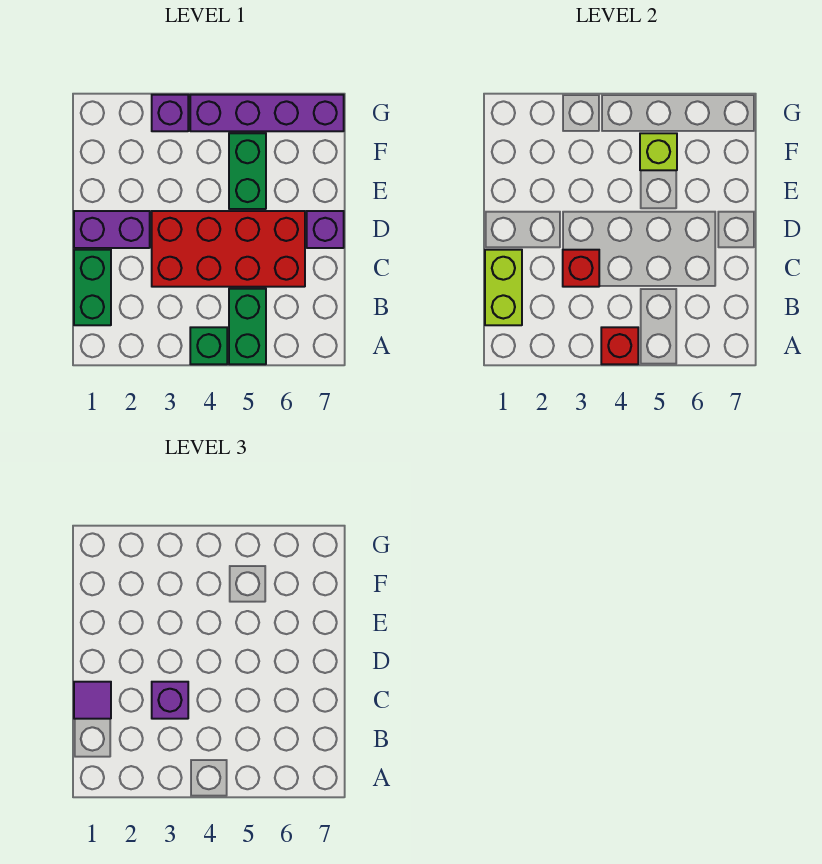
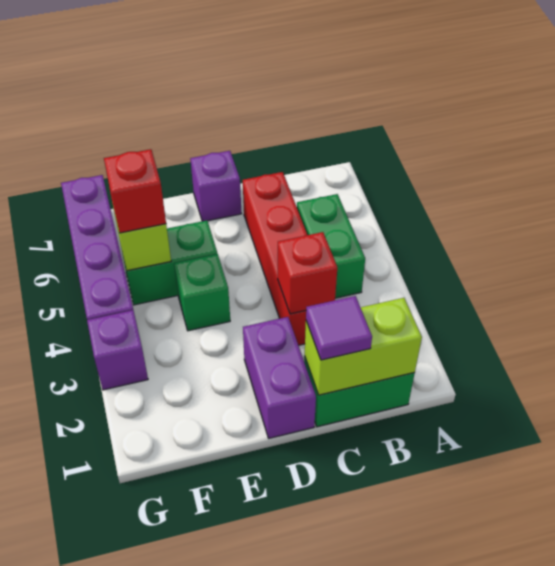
green 1x1 brick [190,327,227,364] -> green 1x1 brick moved to [174,254,230,331]
red 1x1 brick [601,327,638,364] -> red 1x1 brick moved to [104,149,166,233]
green 1x2 brick [229,289,266,364] -> green 1x2 brick turned to [297,194,365,298]
red 2x4 brick [152,211,305,287] -> red 1x4 brick [243,172,307,345]
purple 1x1 brick [152,682,188,719] -> none

